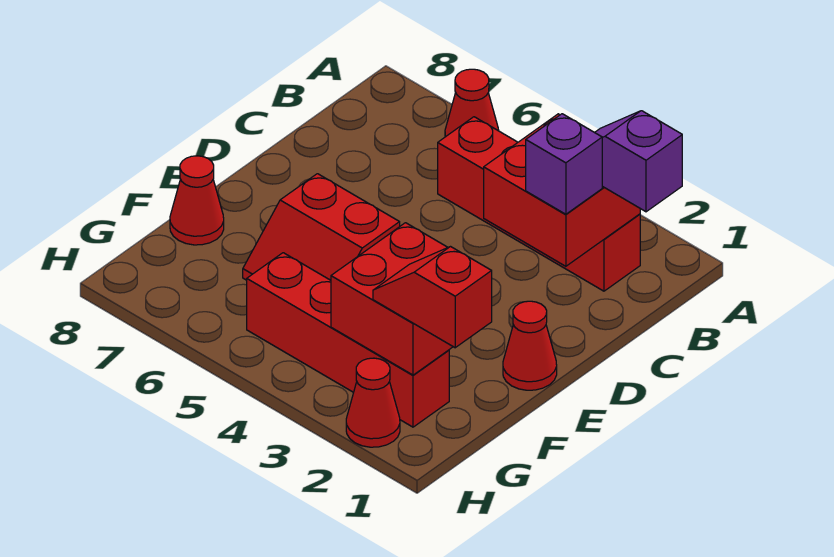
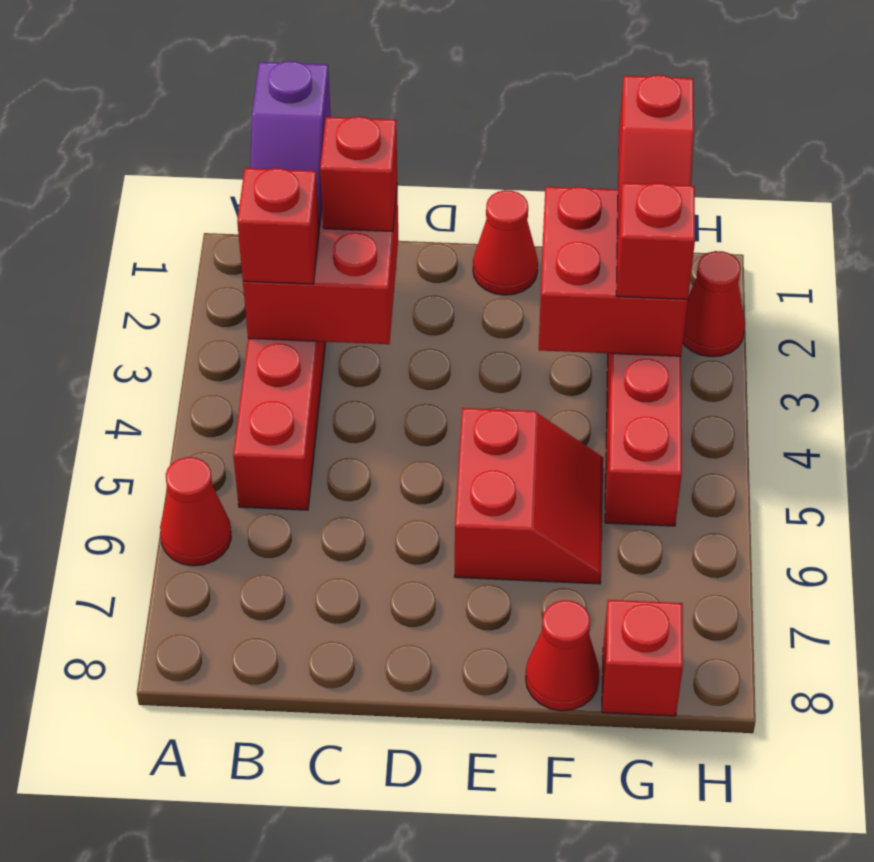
none -> red 1x1 brick [237,168,319,284]
purple 1x1 brick [526,114,602,214] -> red 1x1 brick [320,117,397,232]
none -> red 1x1 brick [616,183,695,299]
none -> red 1x1 brick [602,600,683,716]

